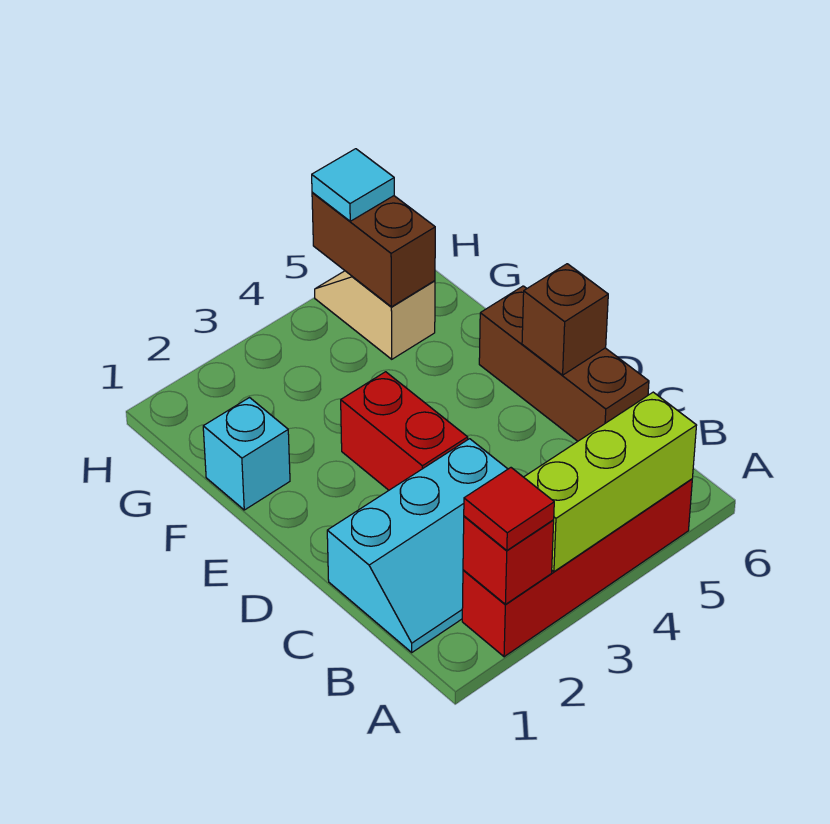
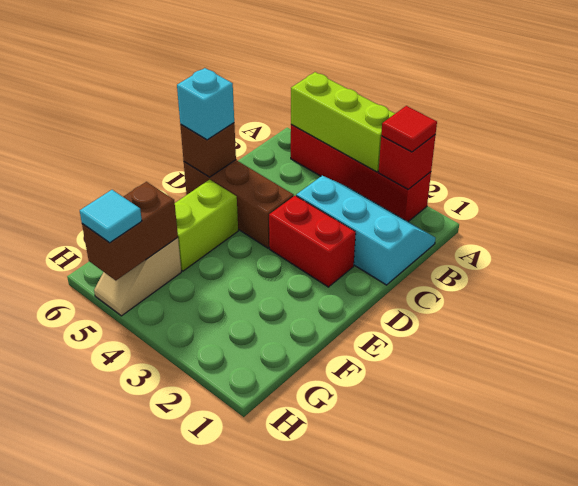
brown 1x3 brick [479,286,649,441] -> brown 1x3 brick turned to [184,160,294,248]
red 1x2 brick [341,372,468,490] -> red 1x2 brick turned to [269,196,356,287]
none -> lime 1x2 brick [175,180,238,271]
cyan 1x1 brick [203,398,290,510] -> cyan 1x1 brick moved to [177,68,234,140]

